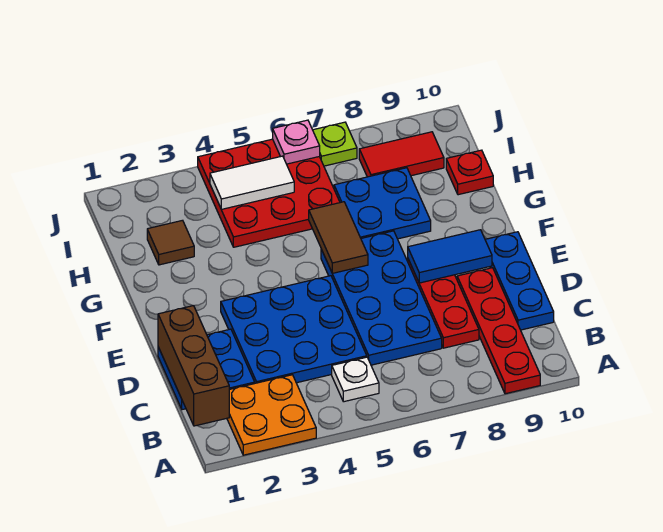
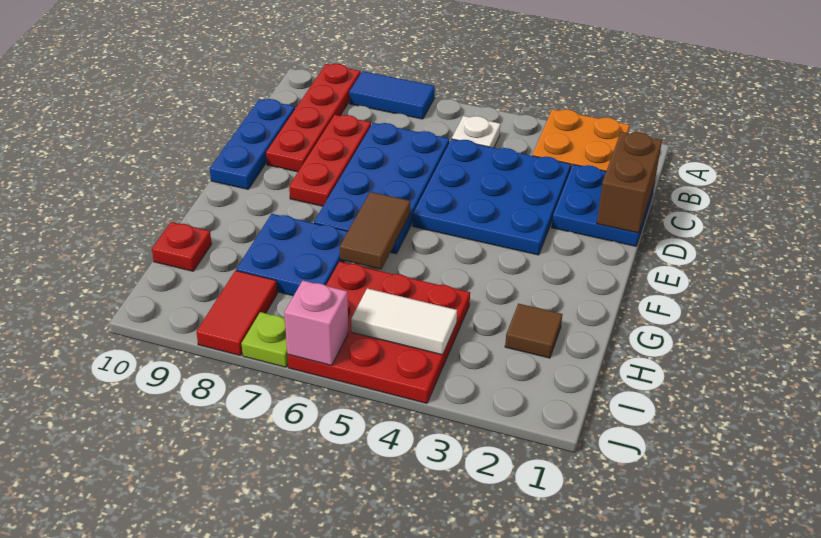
brown 1x3 brick [158,306,229,426] -> brown 1x2 brick [597,132,662,233]
blue 1x2 tile [408,230,492,283] -> blue 1x2 tile moved to [349,71,435,119]
red 1x2 tile [359,132,444,177] -> red 1x2 tile turned to [196,271,277,356]
pink 1x1 plate [273,120,320,164] -> pink 1x1 brick [284,281,348,365]

